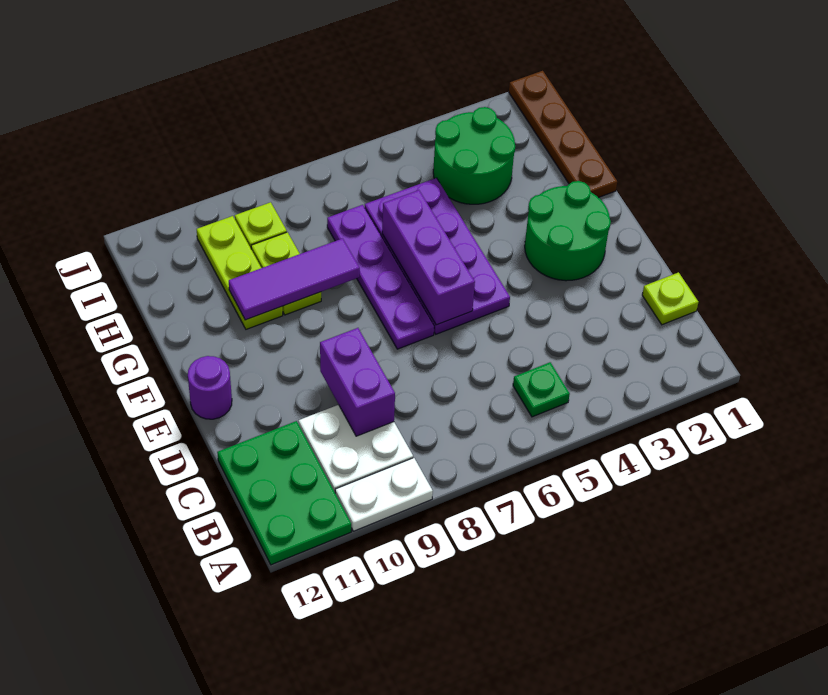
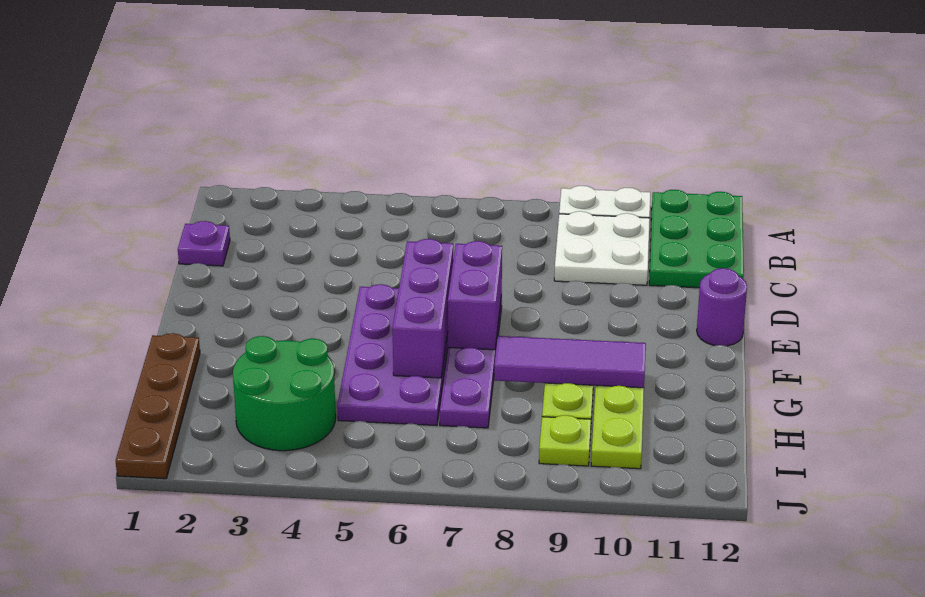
green 1x1 plate [513,362,570,417] -> none
lime 1x1 plate [642,272,698,325] -> purple 1x1 plate [178,221,230,266]
purple 1x2 brick [320,328,395,436] -> purple 1x2 brick moved to [448,241,502,350]
green 2x2 round brick [525,181,611,281] -> none

